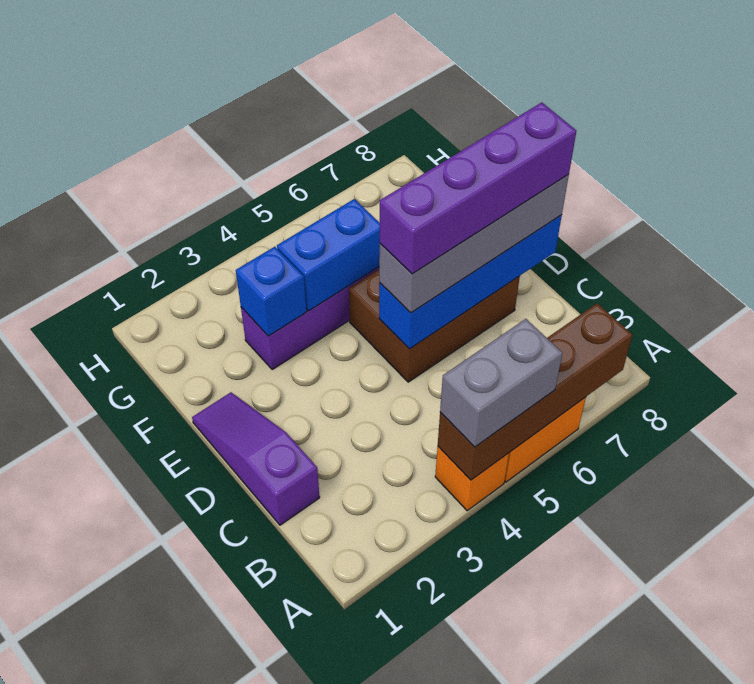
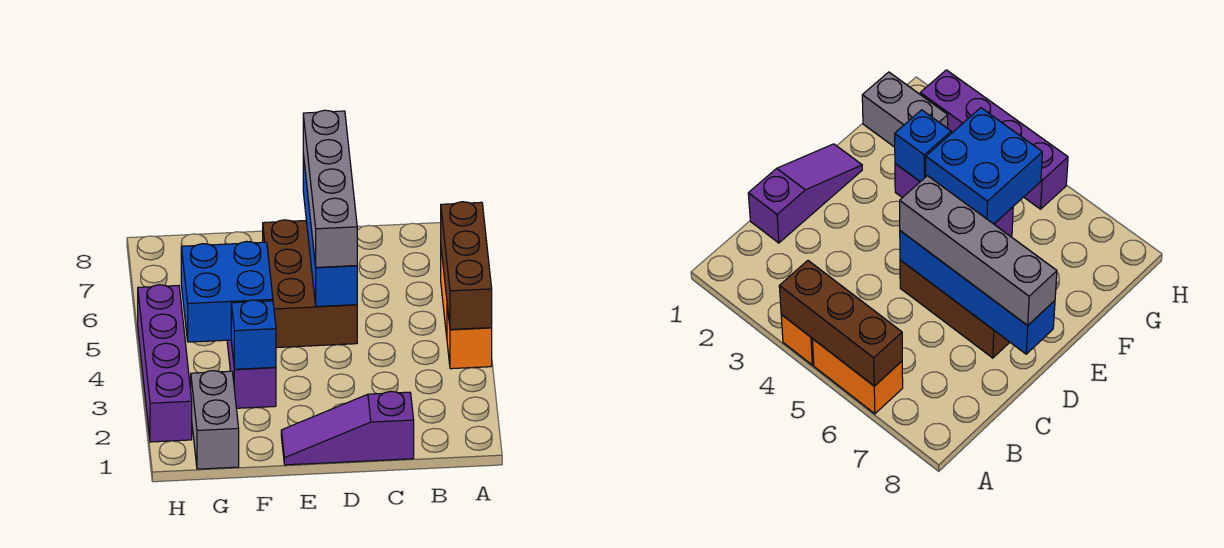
brown 1x4 brick [438,303,633,480] -> brown 1x3 brick [441,202,492,330]
grey 1x2 brick [440,319,562,447] -> grey 1x2 brick moved to [191,371,239,469]
purple 1x4 brick [380,102,576,274] -> purple 1x4 brick moved to [138,285,192,442]
blue 1x2 brick [277,199,380,311] -> blue 2x2 brick [181,241,273,342]

